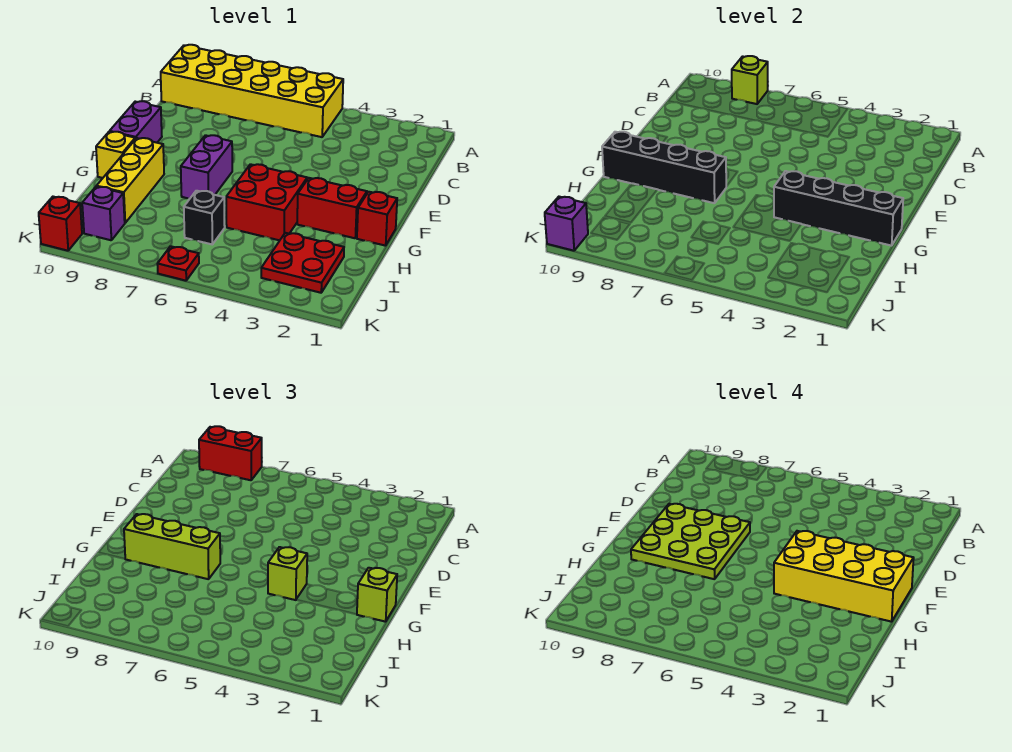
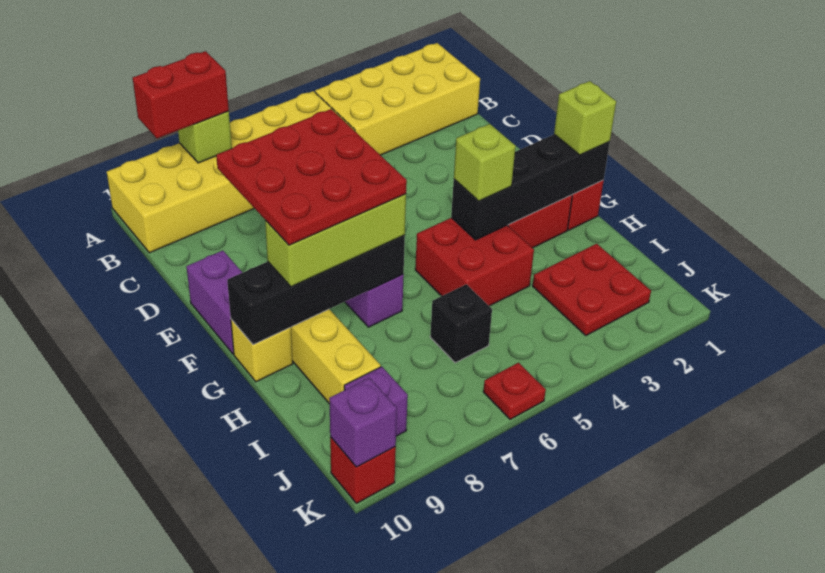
lime 3x3 plate [631,504,750,579] -> red 3x3 plate [216,109,407,245]
yellow 2x4 brick [774,531,914,622] -> yellow 2x4 brick moved to [315,43,480,155]

